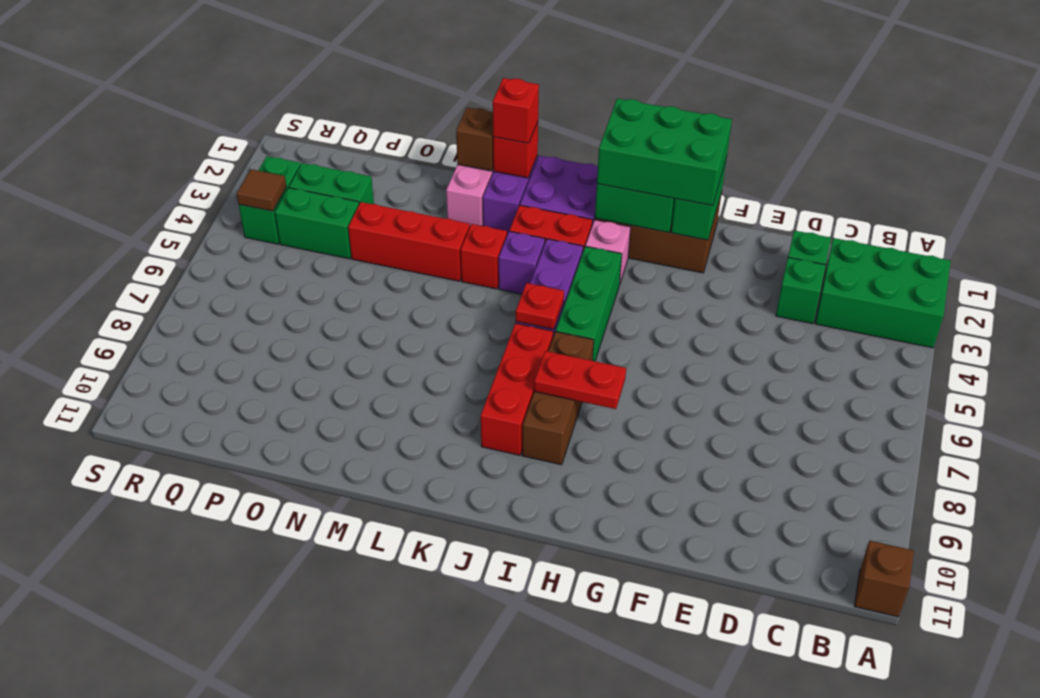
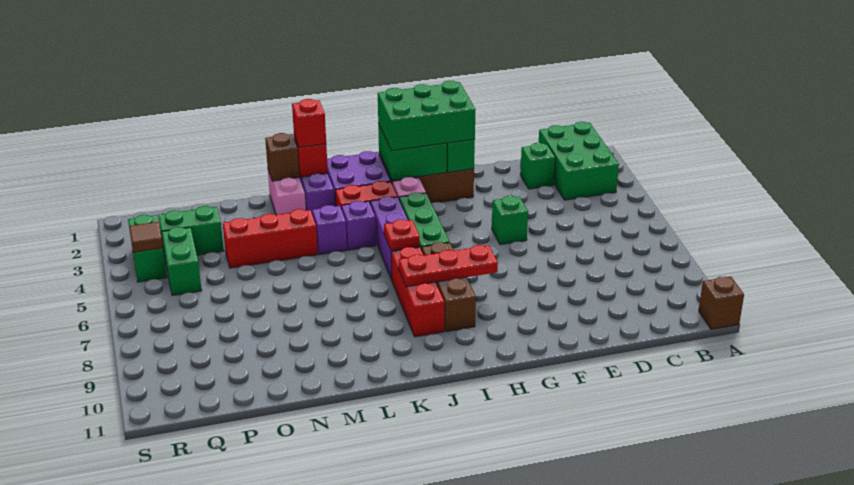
green 2x3 brick [815,238,951,348] -> green 2x3 brick turned to [539,122,619,200]
green 1x1 brick [776,257,826,324] -> green 1x1 brick moved to [492,196,528,245]
red 1x2 plate [534,351,626,409] -> red 1x3 plate [399,245,498,287]
red 1x1 brick [461,224,507,289] -> purple 1x1 brick [312,205,347,255]
green 1x2 brick [275,188,359,259] -> green 1x2 brick turned to [162,227,202,296]

